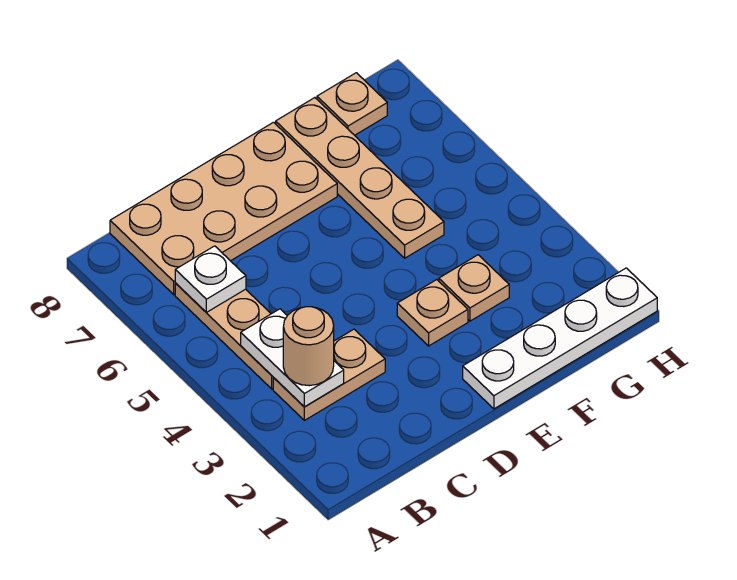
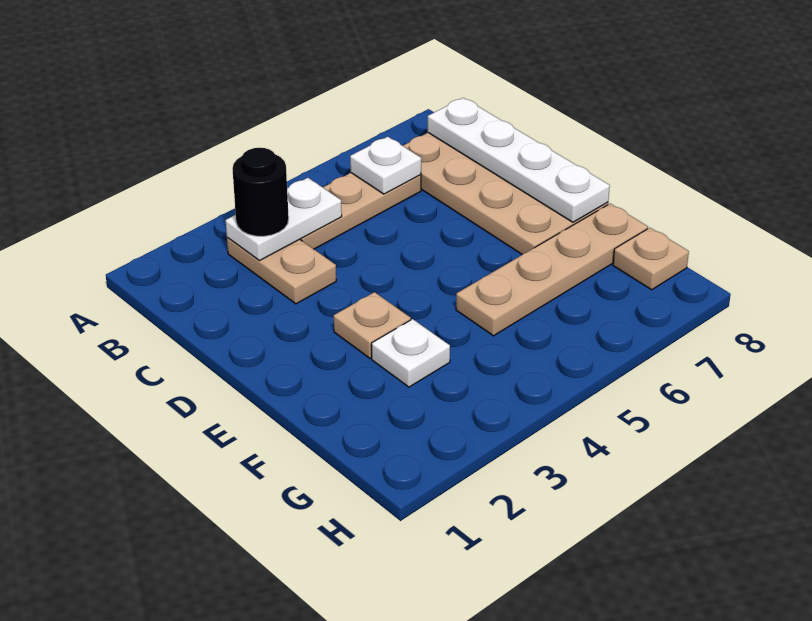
tan 1x1 round brick [283,307,334,386] -> black 1x1 round brick [233,148,289,236]
white 1x4 plate [463,268,657,409] -> white 1x4 plate moved to [428,98,610,222]
tan 1x1 plate [439,255,509,321] -> white 1x1 plate [372,319,450,387]

